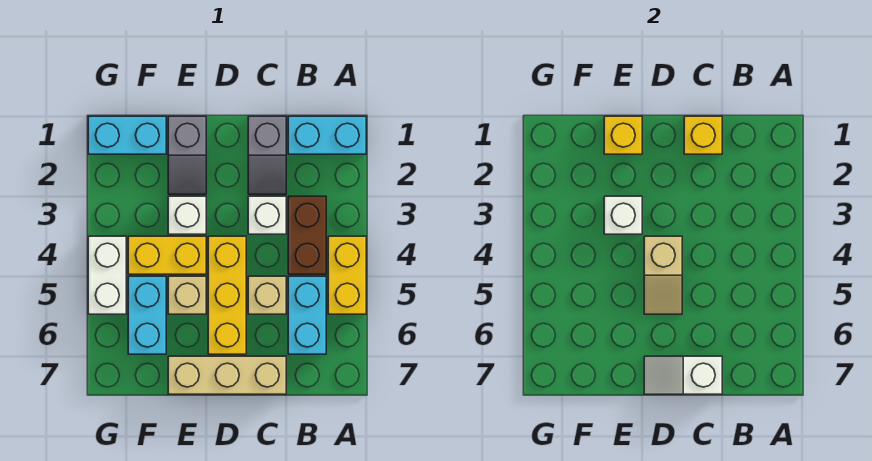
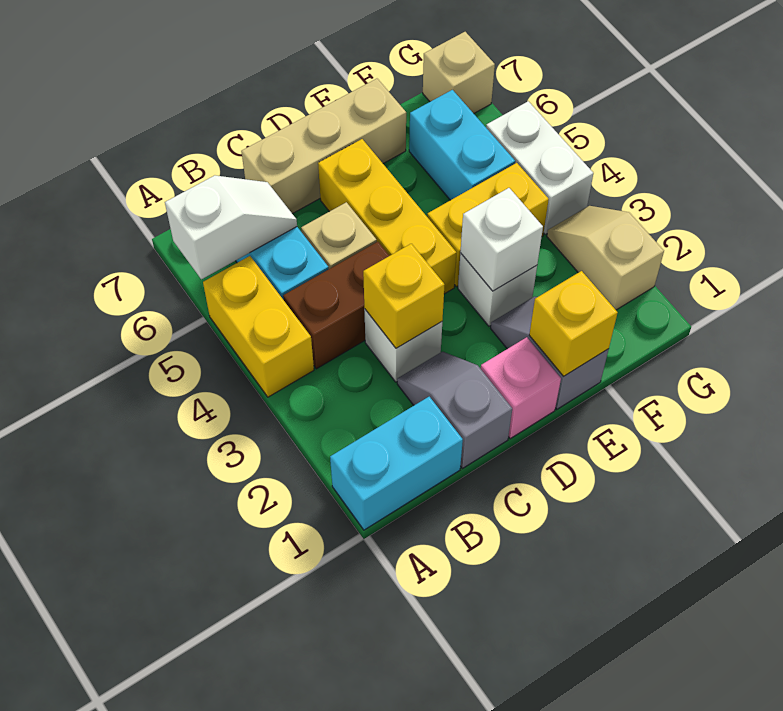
brown 1x2 brick [288,196,326,274] -> brown 1x2 brick turned to [283,242,389,369]
yellow 1x1 brick [684,116,722,154] -> yellow 1x1 brick moved to [363,244,445,348]
white 1x2 slope [644,356,722,394] -> white 1x2 slope moved to [165,175,297,279]
none -> pink 1x1 brick [481,337,561,439]
tan 1x2 slope [644,236,682,314] -> tan 1x2 slope moved to [547,206,664,310]
tan 1x1 brick [168,276,206,314] -> tan 1x1 brick moved to [423,32,495,113]
cyan 1x2 brick [88,116,166,154] -> none

